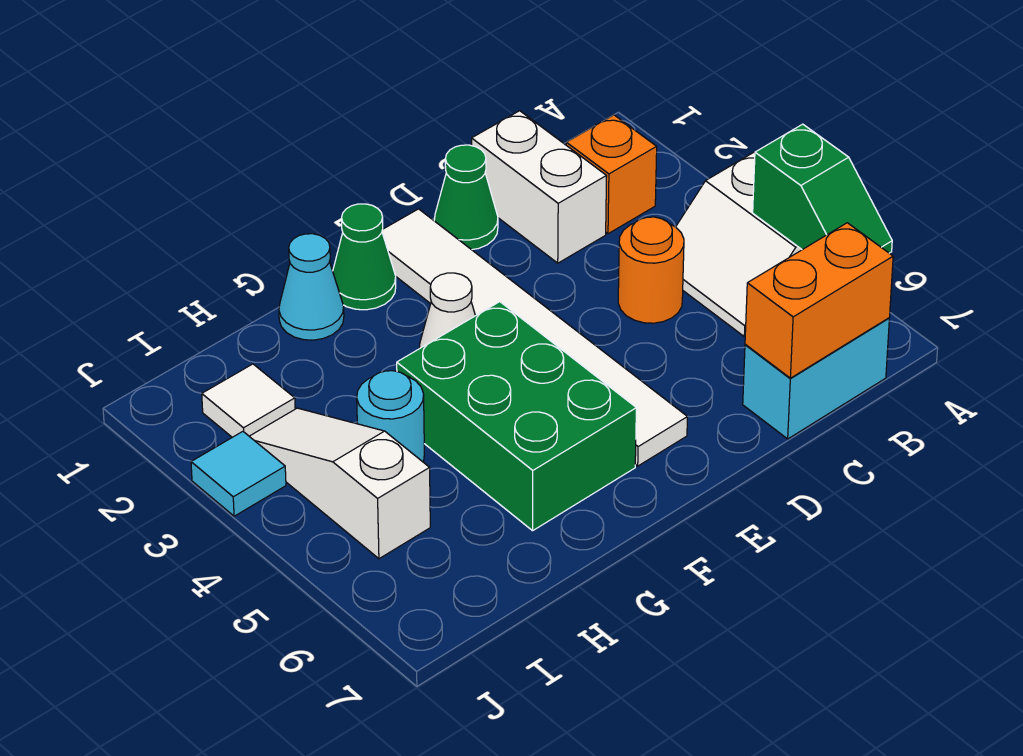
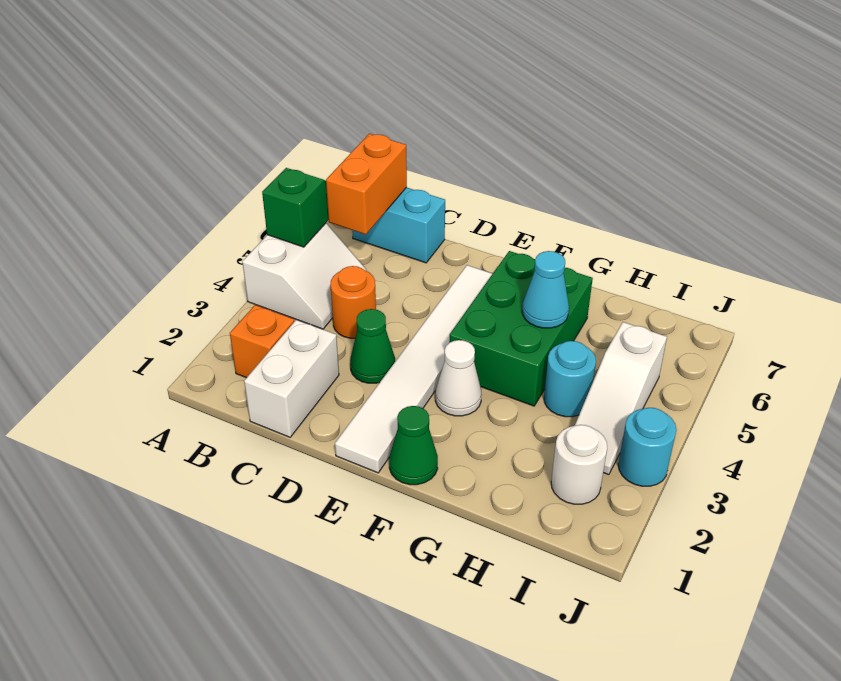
orange 1x2 brick [745,223,893,378] -> orange 1x2 brick turned to [326,134,407,235]
green 1x1 cone [434,145,498,250] -> green 1x1 cone moved to [350,309,395,383]
cyan 1x1 cone [279,234,344,340] -> cyan 1x1 cone moved to [522,251,569,328]
white 1x1 tile [202,364,295,437] -> white 1x1 round brick [551,425,607,504]
cyan 1x1 tile [191,431,286,516] -> cyan 1x1 round brick [618,408,676,486]

